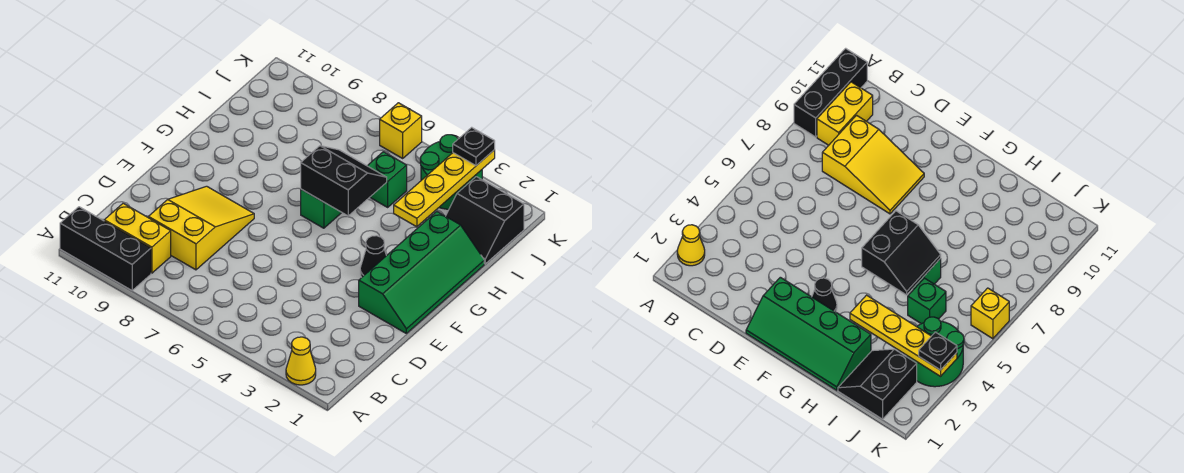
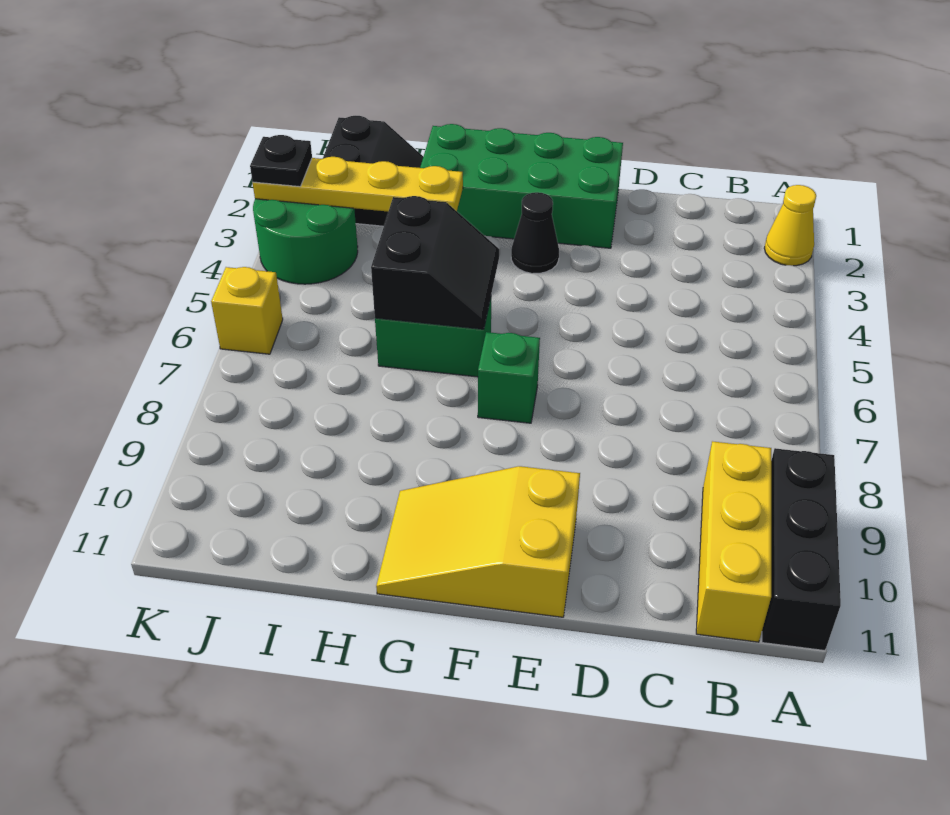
yellow 1x2 brick [104,203,171,273] -> yellow 1x3 brick [696,441,771,642]
yellow 2x3 slope [148,186,254,270] -> yellow 2x3 slope moved to [376,466,580,617]
green 2x4 slope [359,212,484,333] -> green 2x4 brick [420,124,623,248]
black 2x2 slope [301,146,387,216] -> black 2x2 slope turned to [371,196,499,329]
green 1x1 brick [368,152,407,207] -> green 1x1 brick moved to [478,332,540,423]

